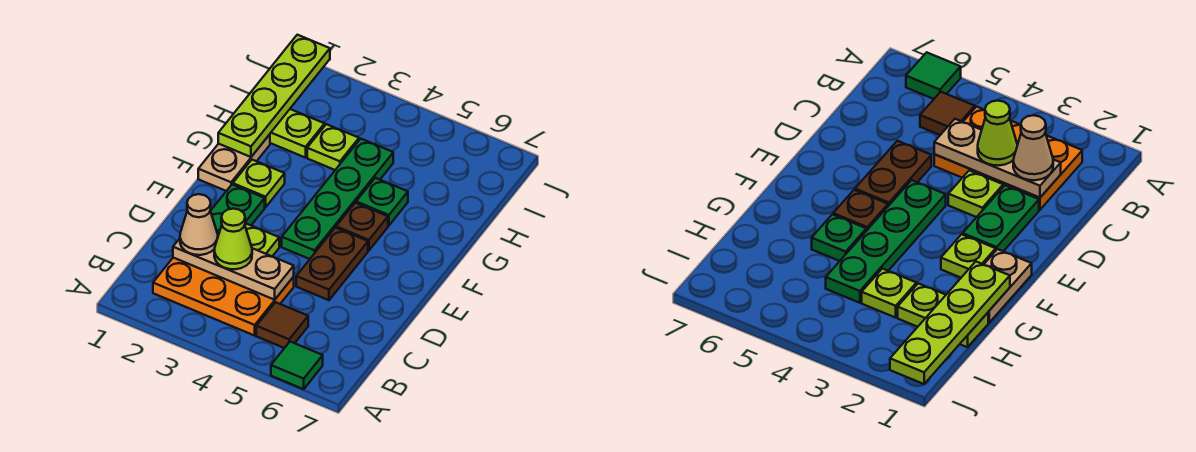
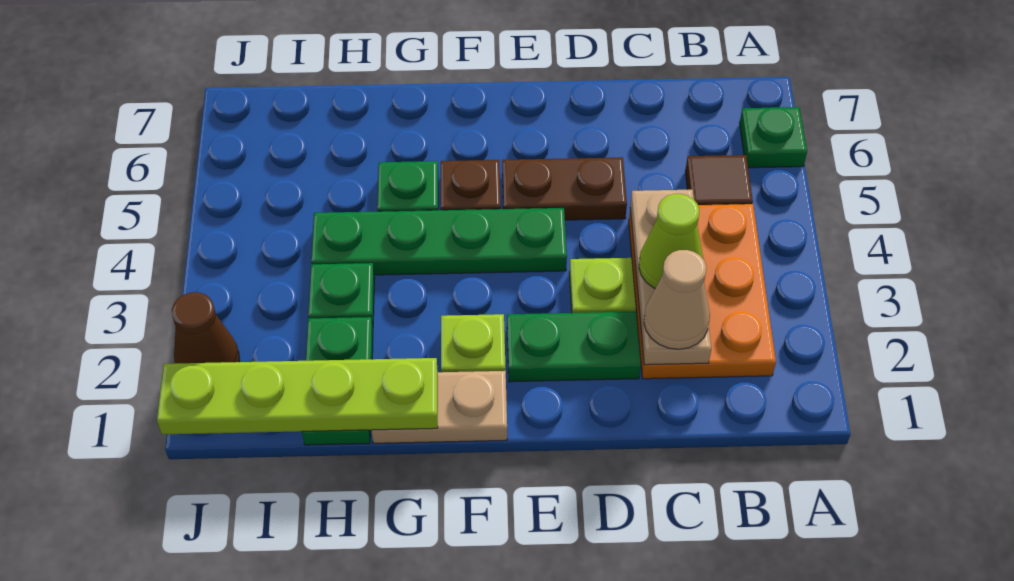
green 1x1 tile [271,342,323,389] -> green 1x1 plate [740,107,807,168]
lime 1x2 plate [270,109,325,158] -> green 1x2 plate [302,317,373,445]
lime 1x1 plate [307,124,359,170] -> green 1x1 plate [308,263,375,327]
none -> brown 1x1 cone [172,292,240,363]

